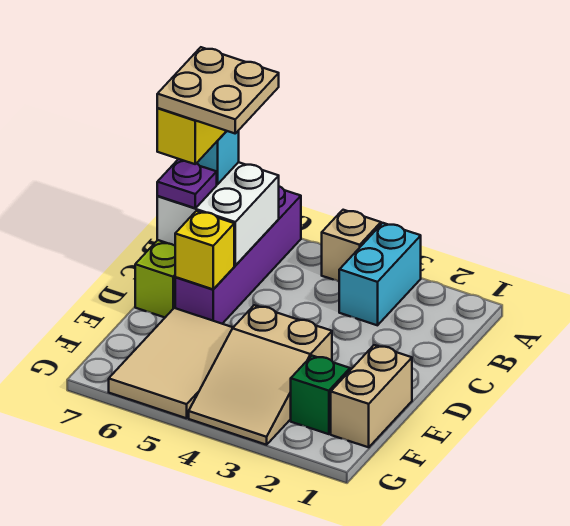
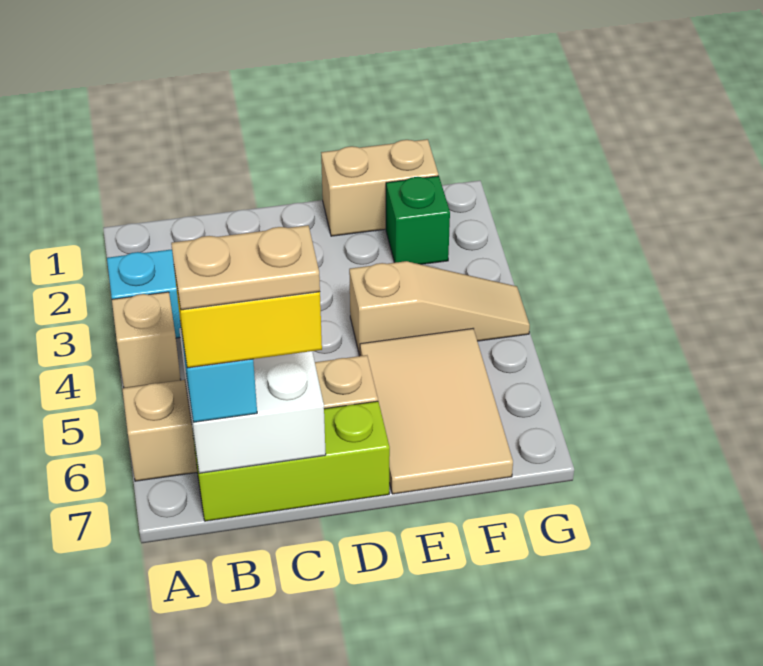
purple 1x4 brick [175,186,301,324] -> tan 1x4 brick [122,355,378,481]
tan 2x2 plate [157,47,279,133] -> tan 1x2 plate [171,225,320,310]
purple 1x1 plate [157,159,217,208] -> none
yellow 1x1 brick [175,211,234,289] -> none
tan 2x3 slope [189,305,332,445] -> tan 1x3 slope [349,261,530,356]
tan 2x3 tile [109,308,233,418] -> tan 2x3 tile turned to [360,329,513,494]

